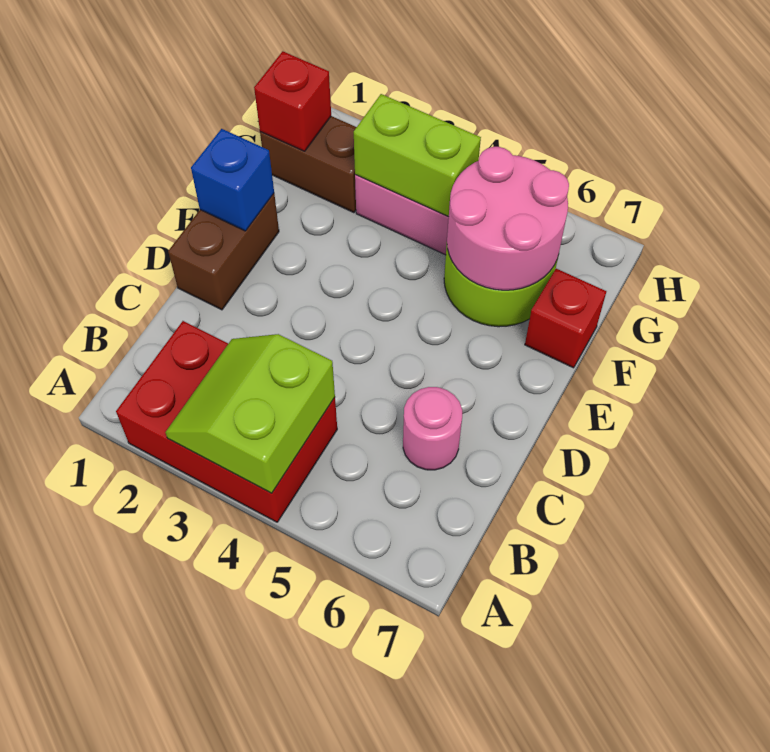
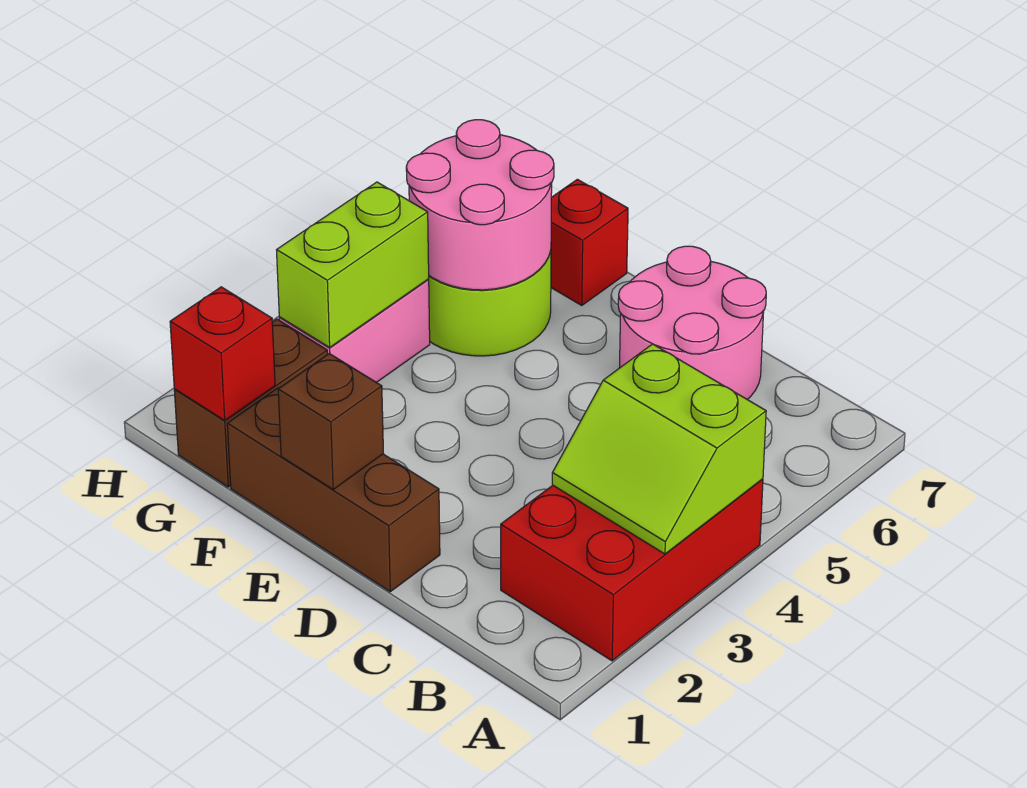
pink 1x1 round brick [403,387,462,470] -> pink 2x2 round brick [618,246,766,399]
brown 1x2 brick [168,194,279,310] -> brown 1x3 brick [227,388,440,592]
blue 1x1 brick [191,129,274,231] -> brown 1x1 brick [278,354,383,489]

